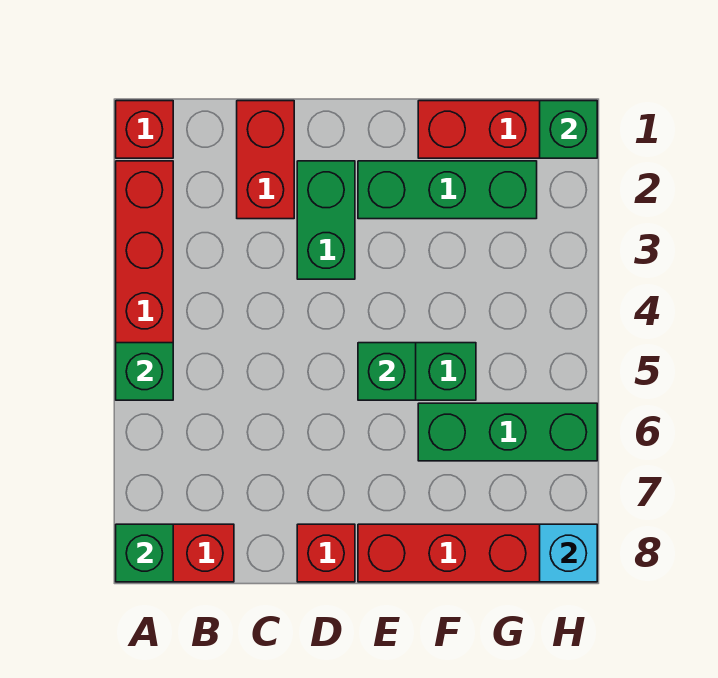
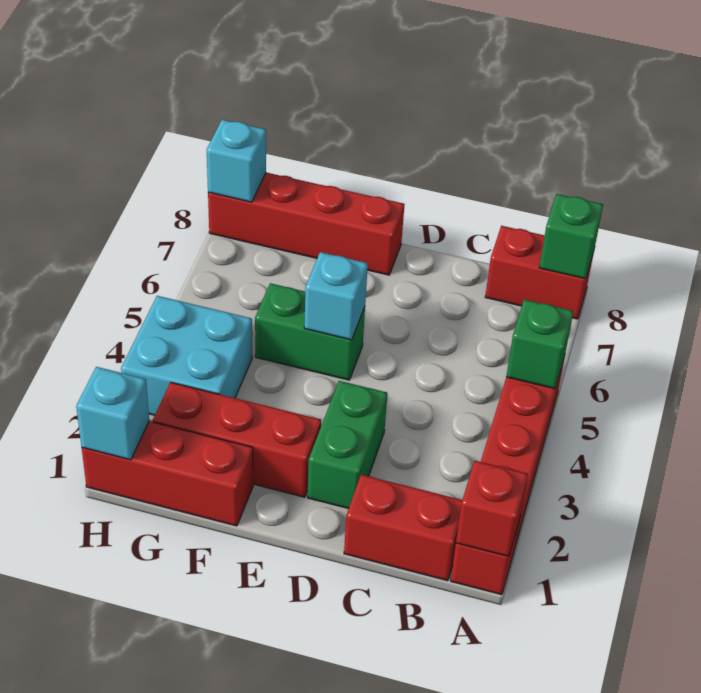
red 1x2 brick [237,101,294,219] -> red 1x2 brick turned to [344,475,462,581]
red 1x1 brick [297,524,355,582] -> red 1x1 brick moved to [456,461,528,556]
green 1x3 brick [358,161,537,219] -> red 1x3 brick [153,382,321,497]
green 1x1 brick [358,343,416,400] -> cyan 1x1 brick [304,252,368,340]
green 1x3 brick [418,403,597,461] -> none
none -> cyan 2x2 brick [121,296,252,415]
green 1x1 brick [540,101,597,158] -> cyan 1x1 brick [76,367,149,460]

